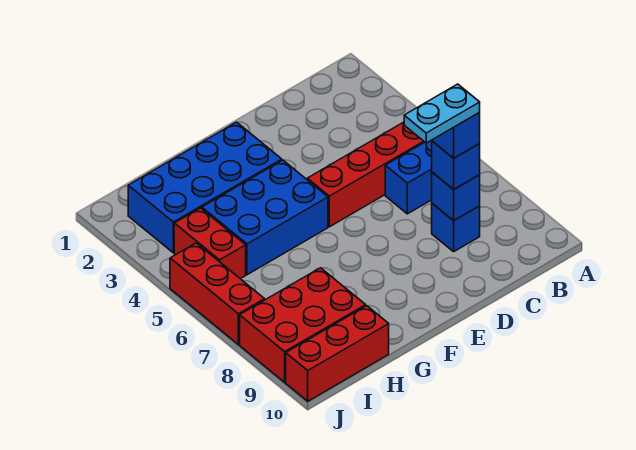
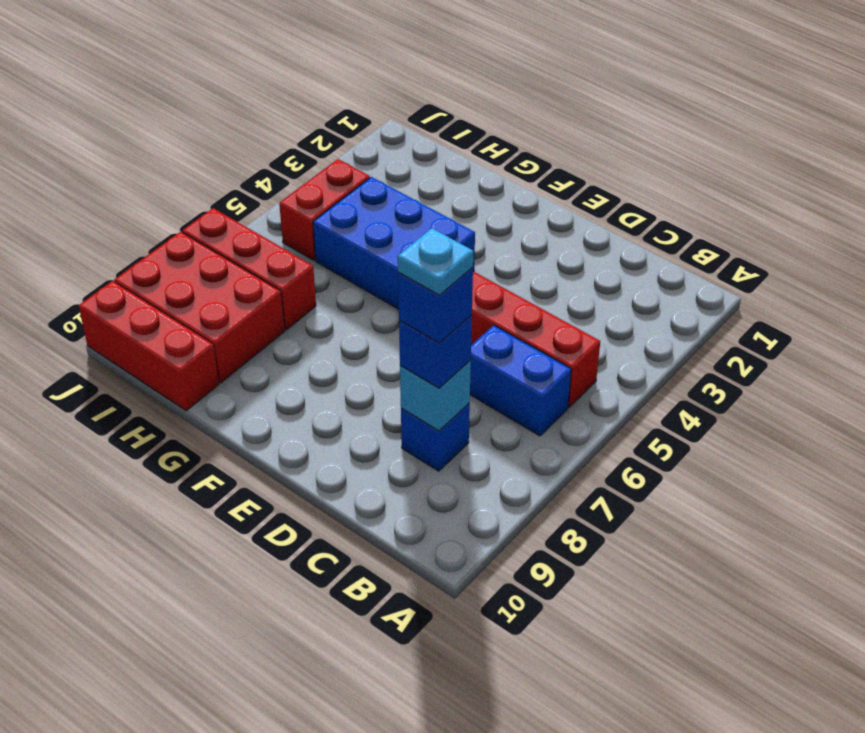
blue 1x1 brick [432,172,480,221] -> cyan 1x1 brick [400,361,471,431]
cyan 1x2 plate [404,84,480,143] -> cyan 1x1 plate [398,228,473,295]
blue 2x4 brick [128,122,282,253] -> none
red 1x3 brick [170,243,265,344] -> red 1x3 brick turned to [182,208,316,330]

